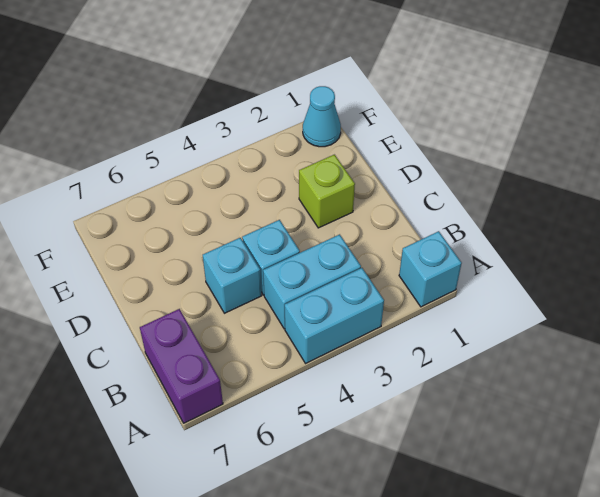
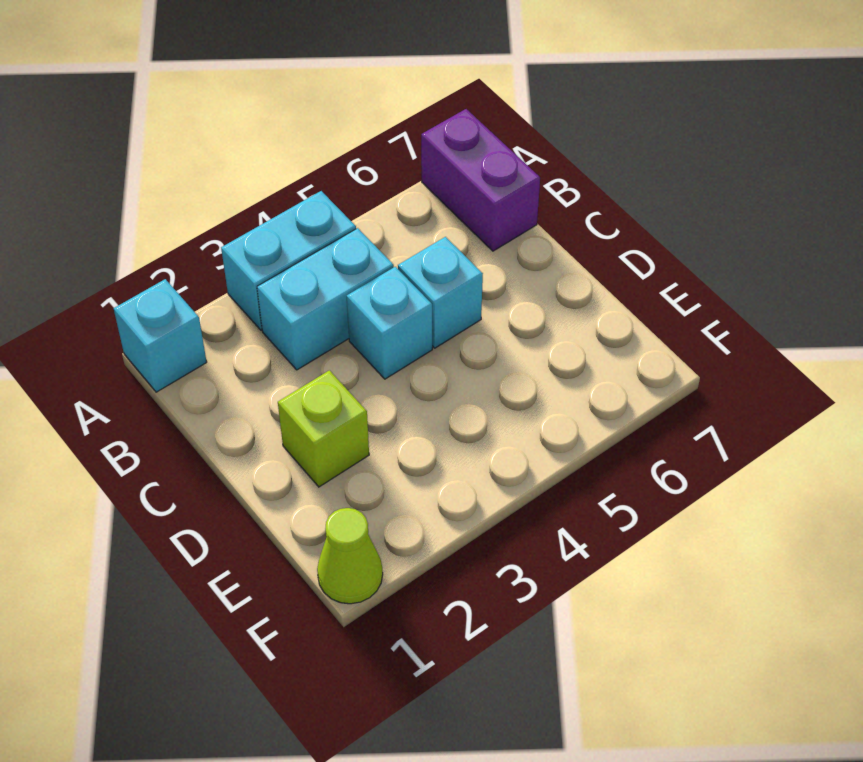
cyan 1x1 cone [303,86,341,147] -> lime 1x1 cone [317,508,383,604]

